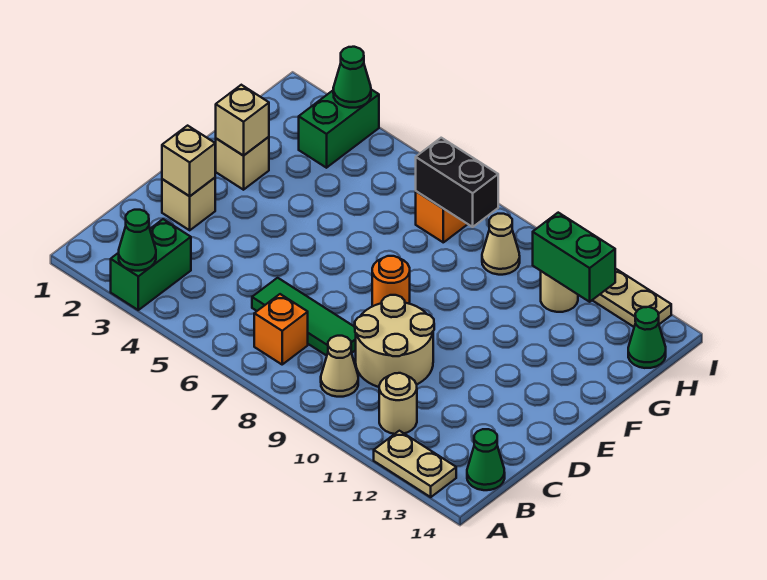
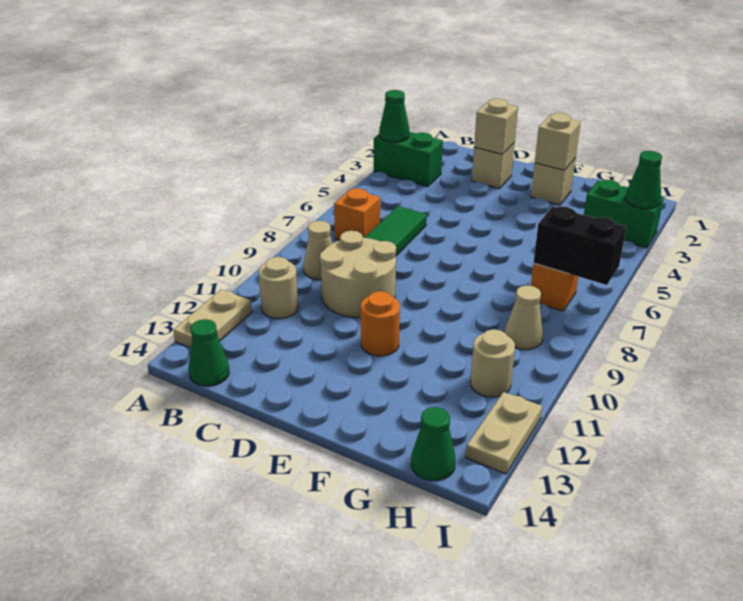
orange 1x1 round brick [372,256,410,306] -> orange 1x1 round brick moved to [361,291,400,356]
black 1x2 brick [416,138,498,227] -> black 1x2 brick turned to [534,206,626,285]
green 1x2 brick [533,213,615,302] -> none

